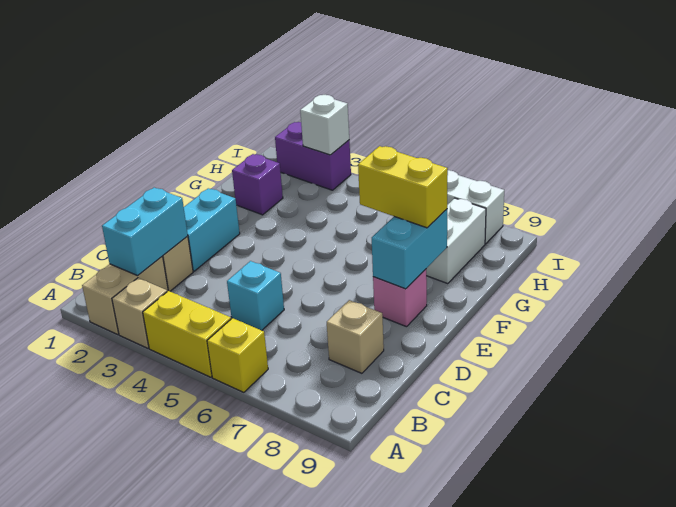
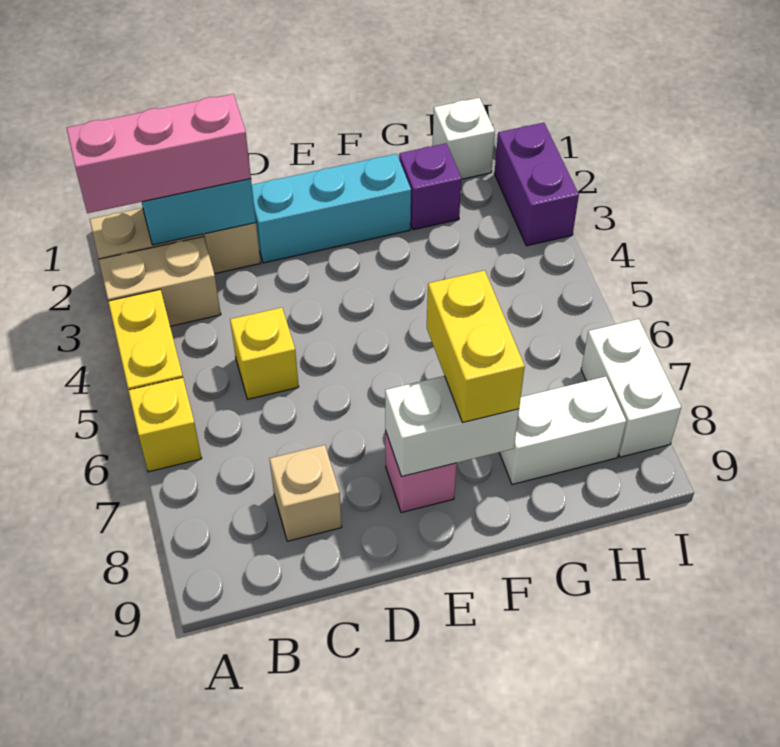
none -> pink 1x3 brick [67,94,251,213]
tan 1x1 brick [112,278,167,348] -> tan 1x2 brick [99,236,221,326]
cyan 1x1 brick [227,261,284,330] -> yellow 1x1 brick [230,307,299,399]
cyan 1x2 brick [184,188,240,271] -> cyan 1x3 brick [252,154,411,263]
cyan 1x2 brick [372,209,447,289] -> white 1x2 brick [385,376,519,476]
white 1x1 brick [300,95,349,155] -> white 1x1 brick moved to [432,98,495,179]

